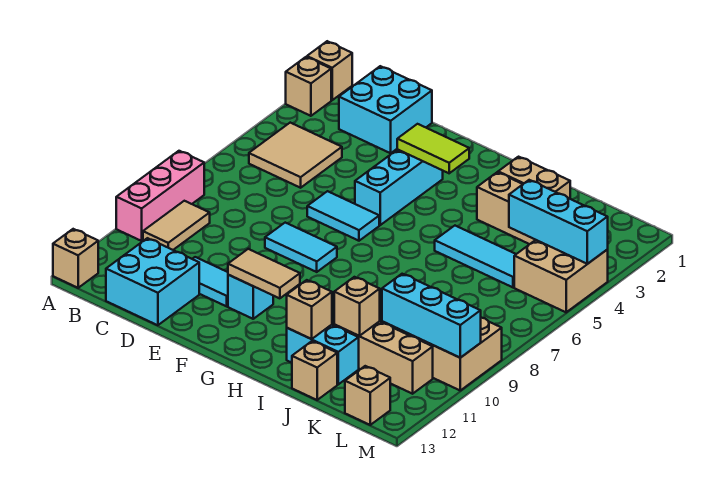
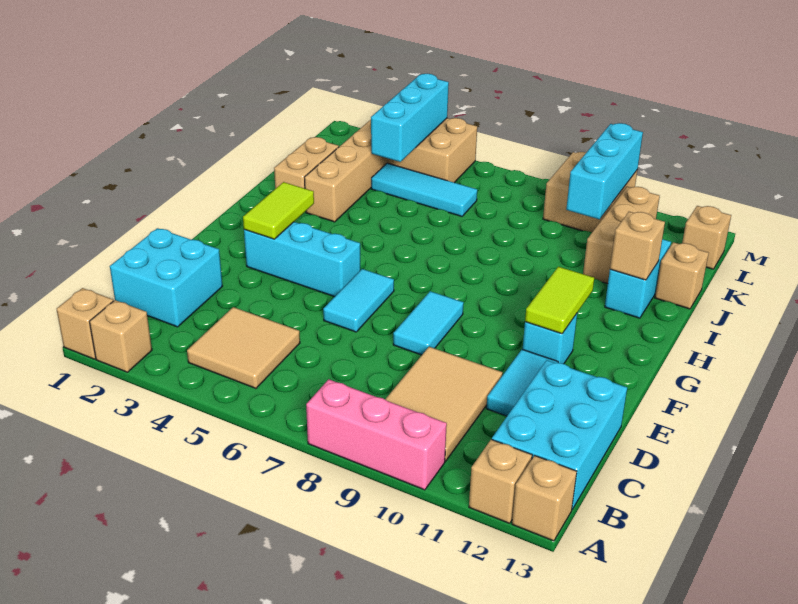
tan 1x2 tile [143,201,210,250] -> tan 2x3 tile [385,347,503,461]
cyan 2x2 brick [106,238,199,325] -> cyan 2x3 brick [492,360,627,509]
tan 1x2 tile [228,249,300,298] -> lime 1x2 tile [525,267,594,334]
cyan 1x3 tile [435,226,516,287] -> cyan 1x3 tile turned to [371,163,477,216]
tan 1x1 brick [334,277,380,336] -> tan 1x1 brick moved to [469,439,532,523]

